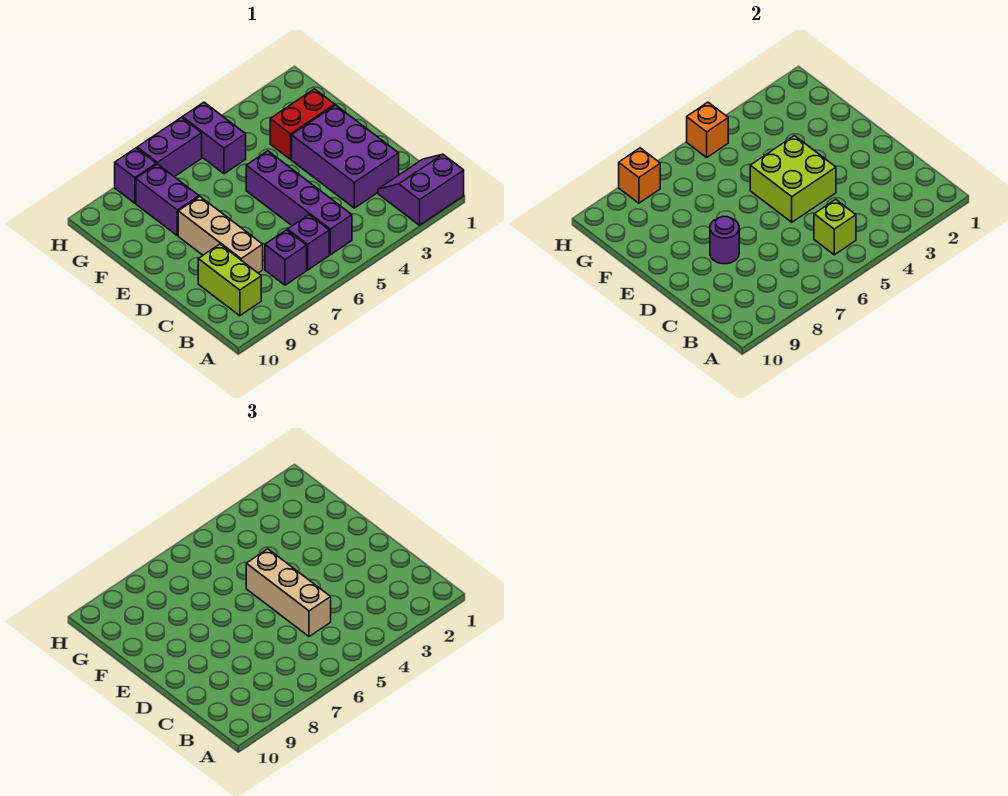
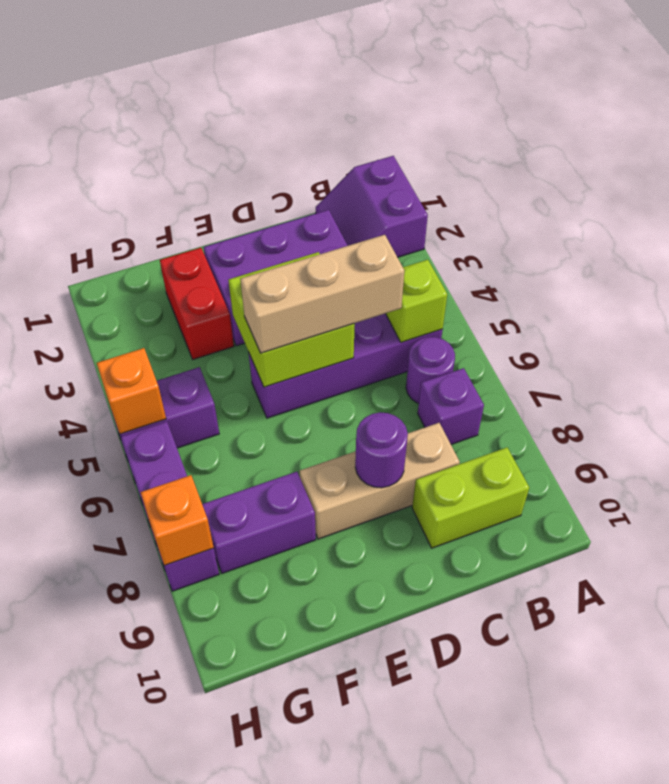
purple 1x1 brick [287,215,329,270] -> purple 1x1 round brick [406,337,455,403]

